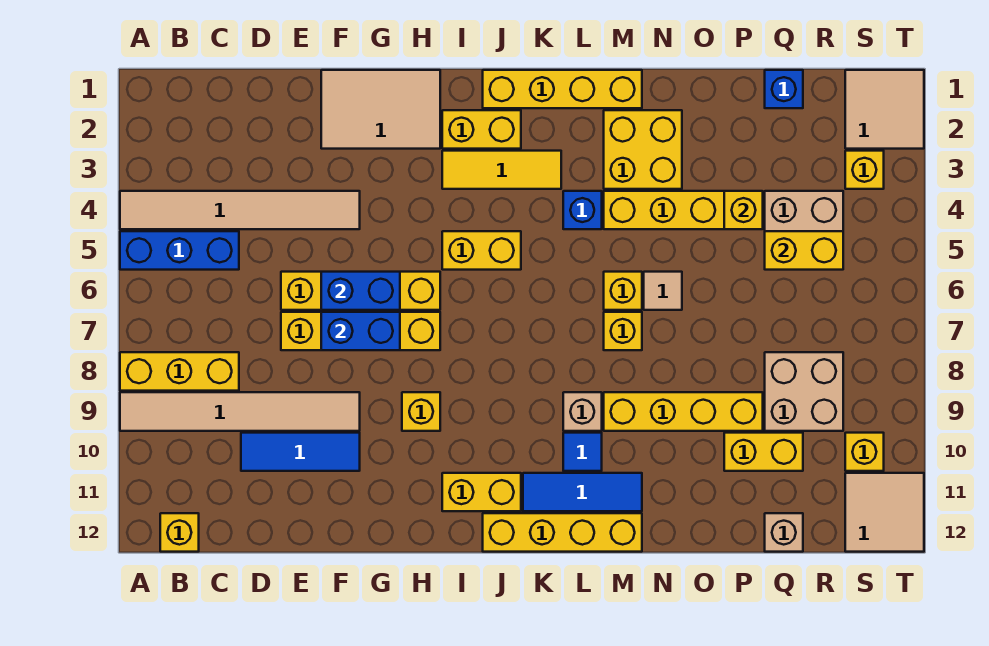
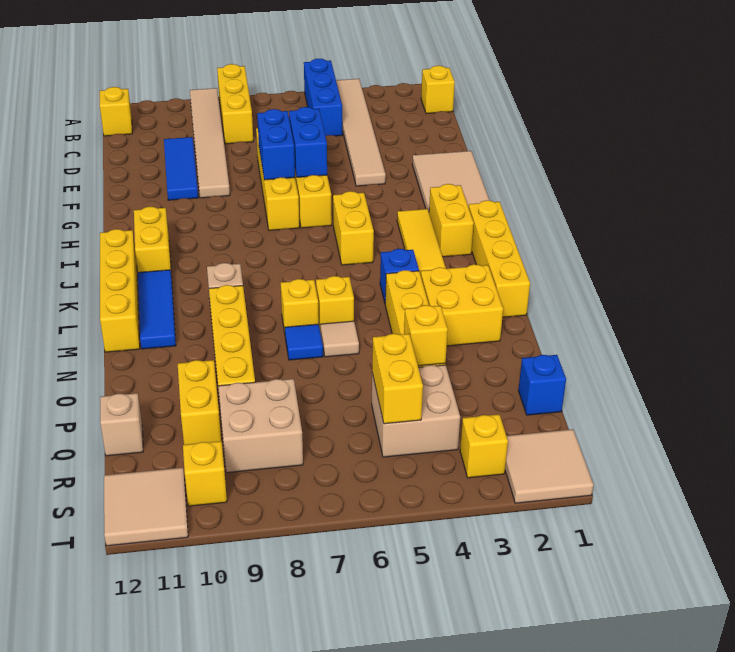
yellow 1x1 brick [402,392,440,431] -> yellow 1x1 brick moved to [421,66,455,114]
blue 1x1 tile [563,433,602,471] -> blue 1x1 tile moved to [285,324,323,360]

